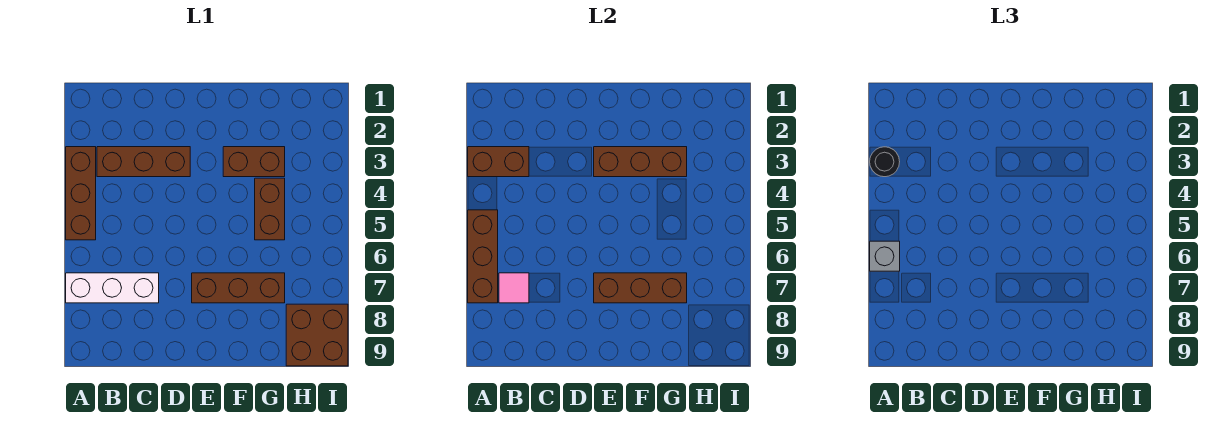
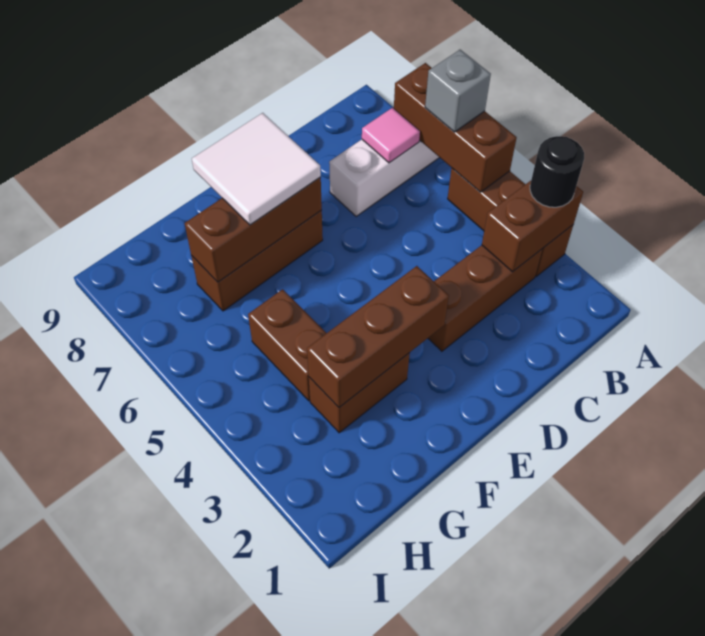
none -> white 2x2 tile [192,113,321,225]
brown 2x2 brick [286,304,348,366] -> none

